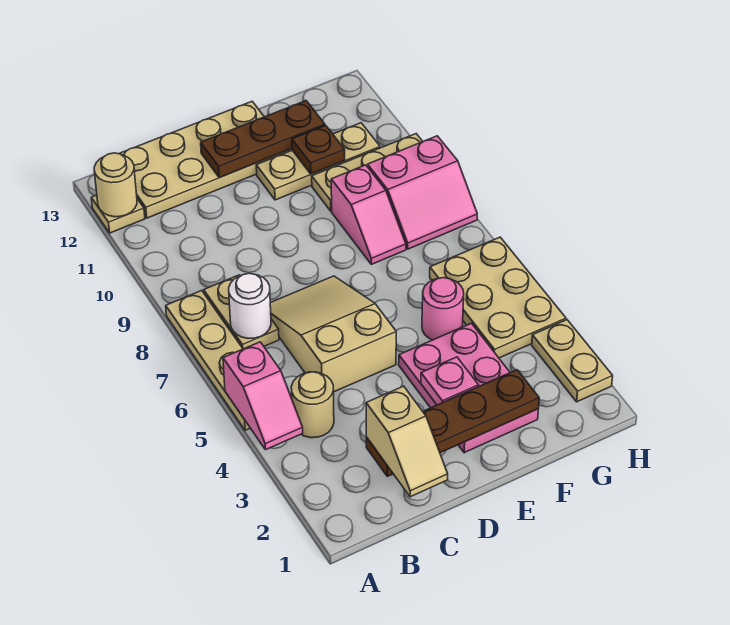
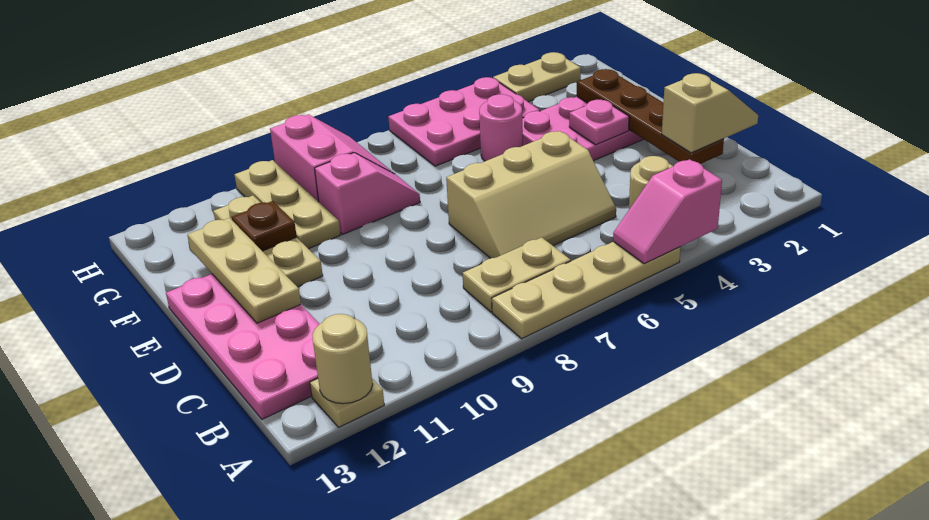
pink 1x2 slope [223,342,303,450] -> pink 1x2 slope turned to [613,159,722,264]
white 1x1 round brick [229,273,271,338] -> none
tan 2x4 plate [119,102,290,218] -> pink 2x4 plate [166,274,319,419]
tan 2x3 slope [270,276,396,392] -> tan 2x3 slope turned to [446,131,616,258]
brown 1x3 plate [201,101,325,178] -> tan 1x3 plate [187,218,301,323]
tan 2x3 plate [430,237,566,358] -> pink 2x3 plate [388,77,540,166]

